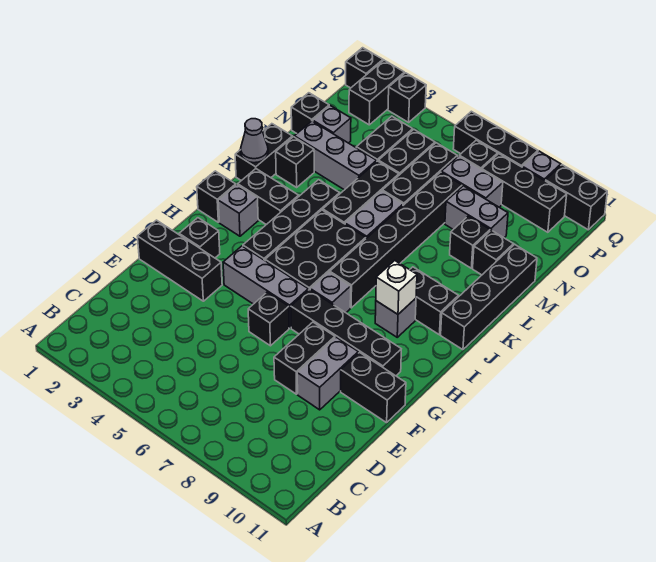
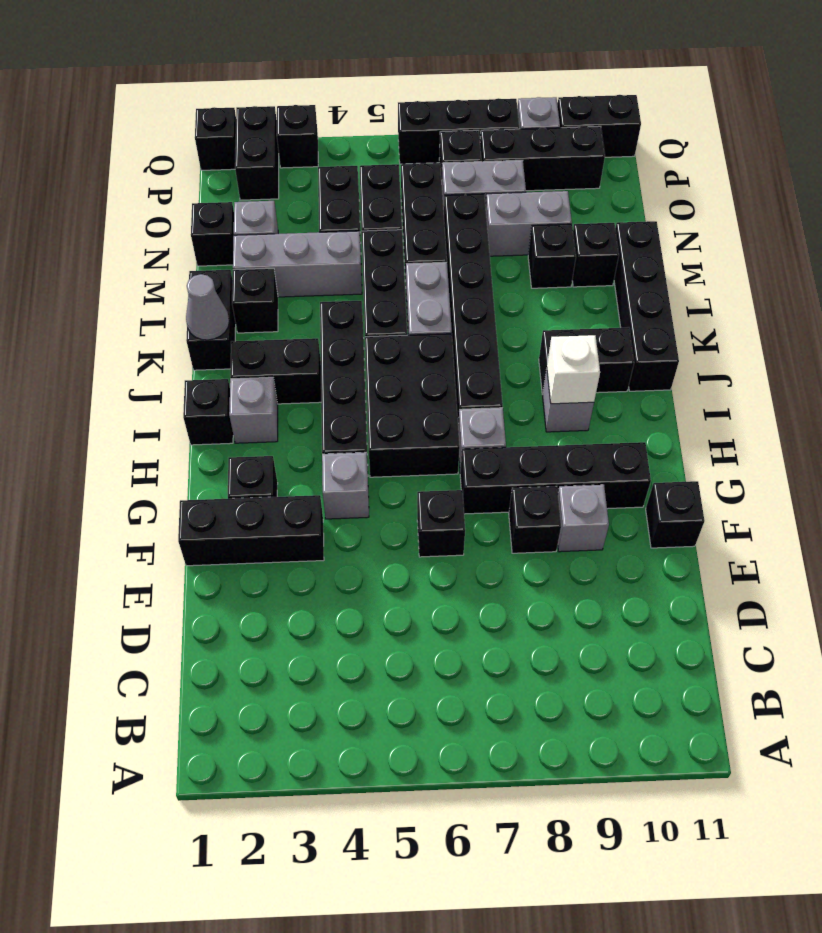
black 1x2 brick [274,322,335,394] -> black 1x1 brick [509,486,561,553]
grey 1x2 brick [297,337,358,410] -> grey 1x1 brick [558,485,609,552]
black 1x2 brick [341,352,406,423] -> black 1x1 brick [646,481,705,548]
grey 1x3 brick [223,246,308,328] -> grey 1x1 brick [322,452,369,519]

